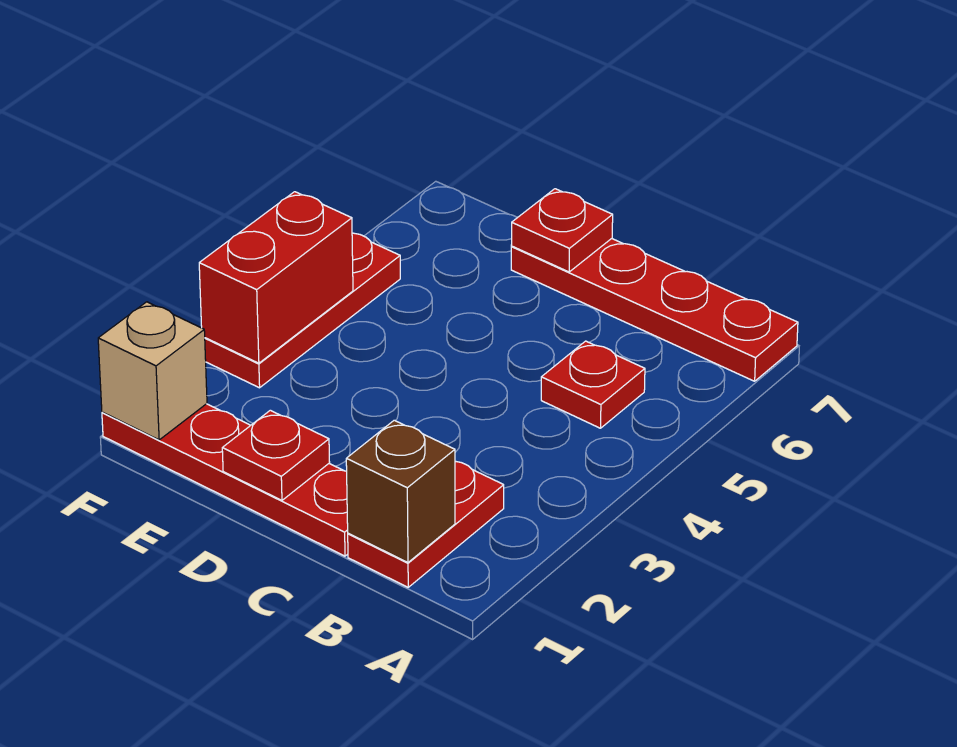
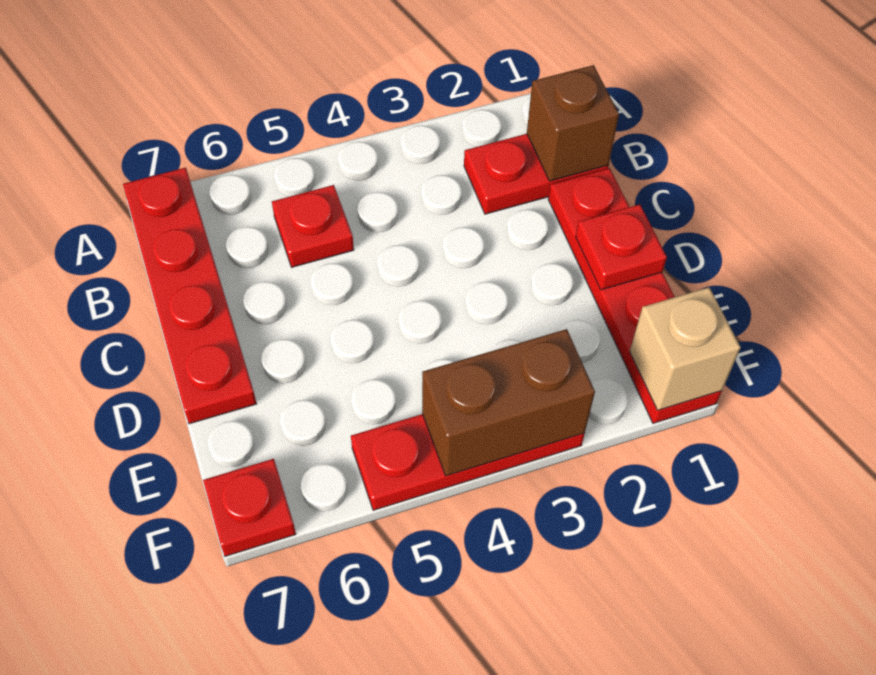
red 1x1 plate [511,189,613,272] -> red 1x1 plate moved to [203,459,296,556]
red 1x2 brick [199,192,353,363] -> brown 1x2 brick [422,329,595,476]

